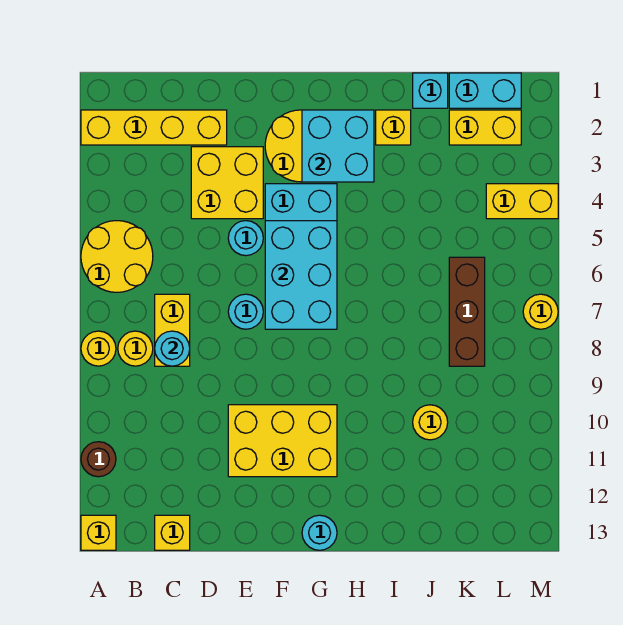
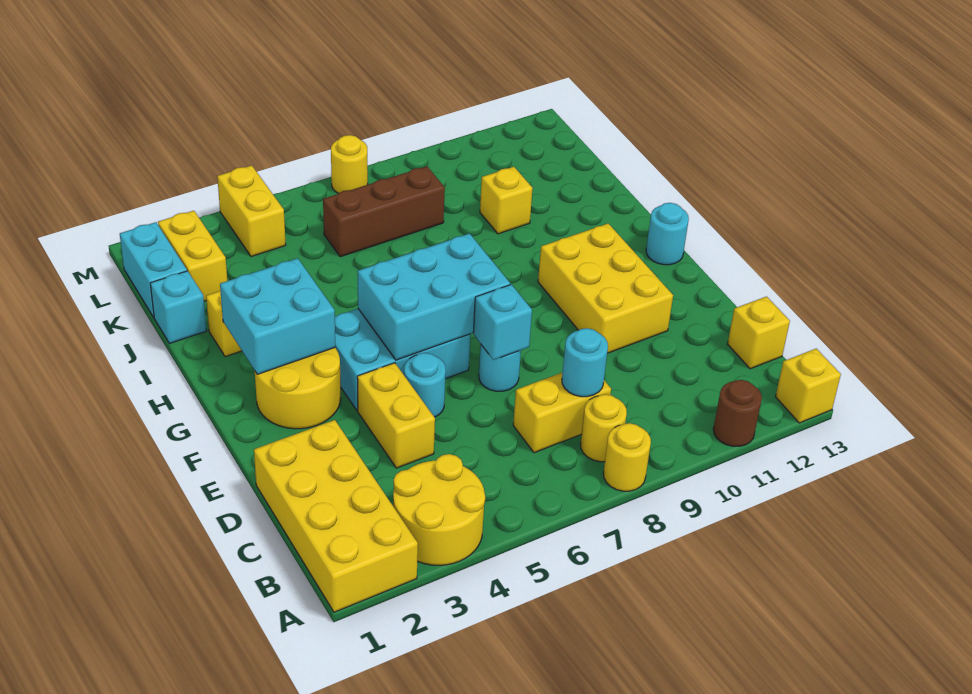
yellow 1x4 brick [81,110,227,145] -> yellow 2x4 brick [254,420,418,612]
yellow 2x2 round brick [81,221,153,292] -> yellow 2x2 round brick moved to [393,454,485,565]
yellow 2x2 brick [191,147,263,219] -> yellow 1x2 brick [357,363,435,468]
none -> cyan 1x1 brick [473,285,532,360]
yellow 1x1 round brick [413,405,448,440] -> yellow 1x1 brick [480,167,533,234]

